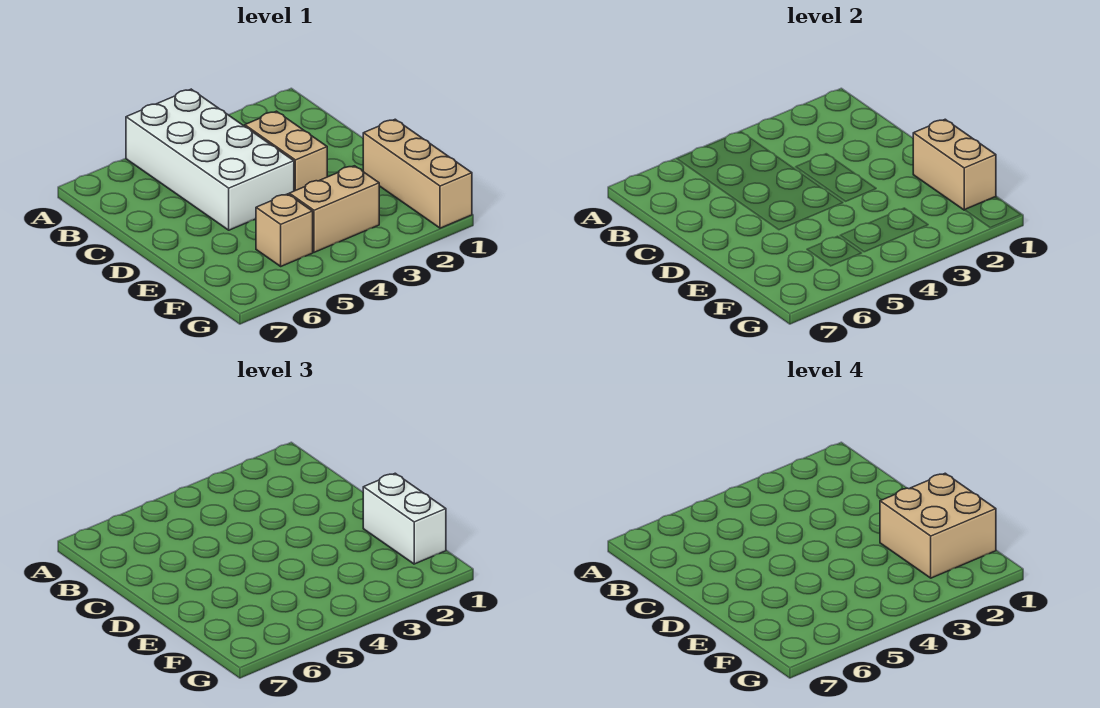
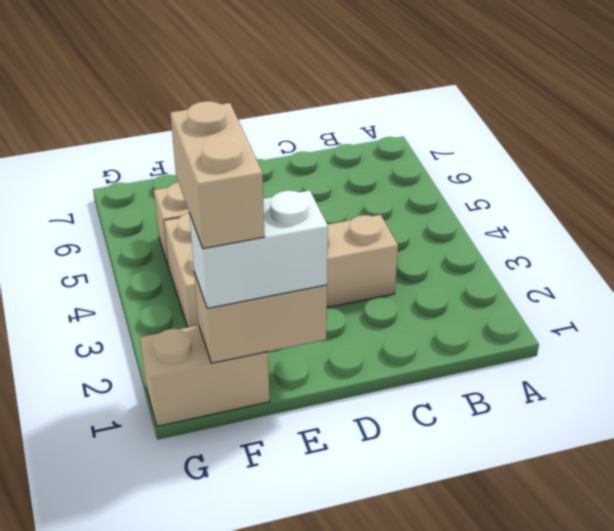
white 2x4 brick [126,89,294,230] -> none
tan 1x3 brick [363,119,472,228] -> tan 1x2 brick [140,325,270,426]
tan 2x2 brick [880,473,996,578] -> tan 1x2 brick [170,101,265,249]

